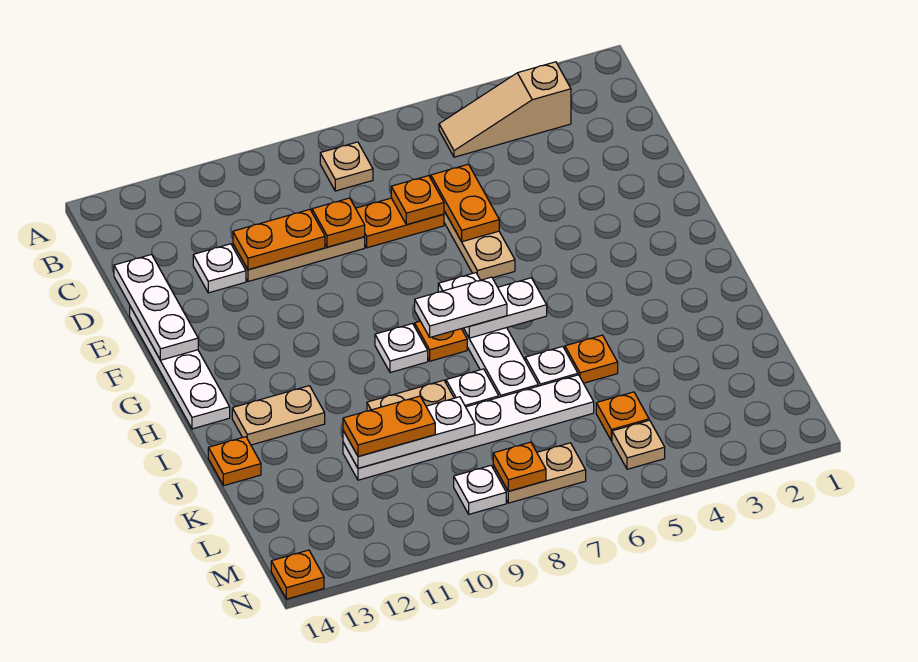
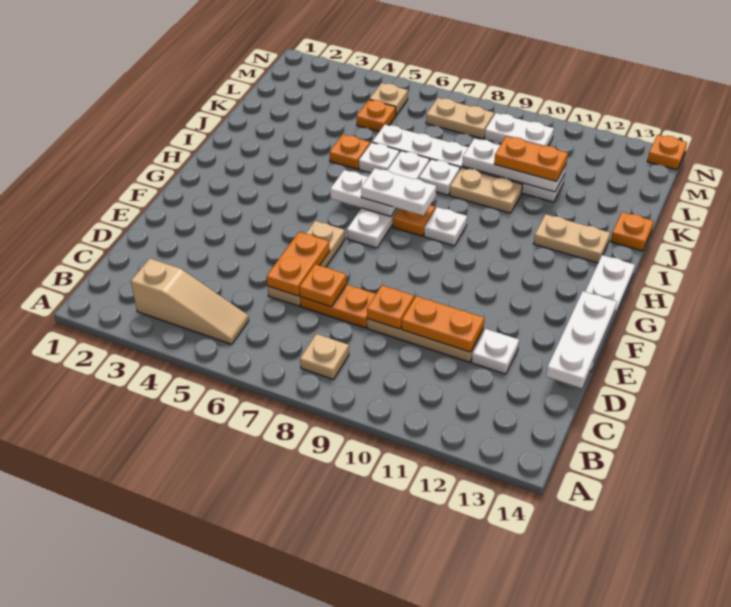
orange 1x1 plate [493,442,546,491] -> none
white 1x1 plate [454,466,506,514] -> white 1x2 plate [485,113,554,146]

